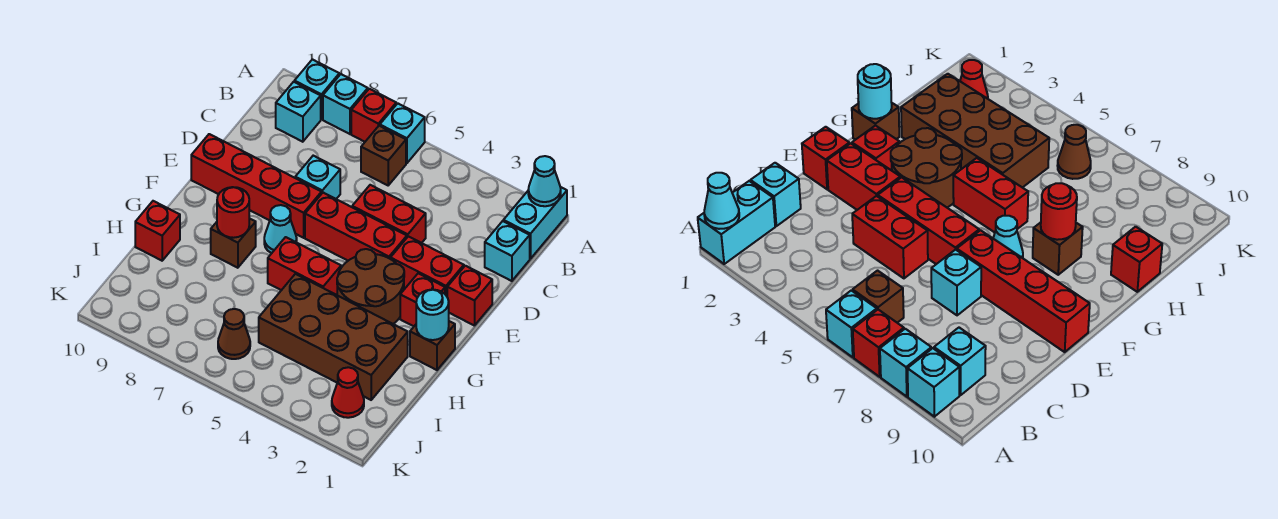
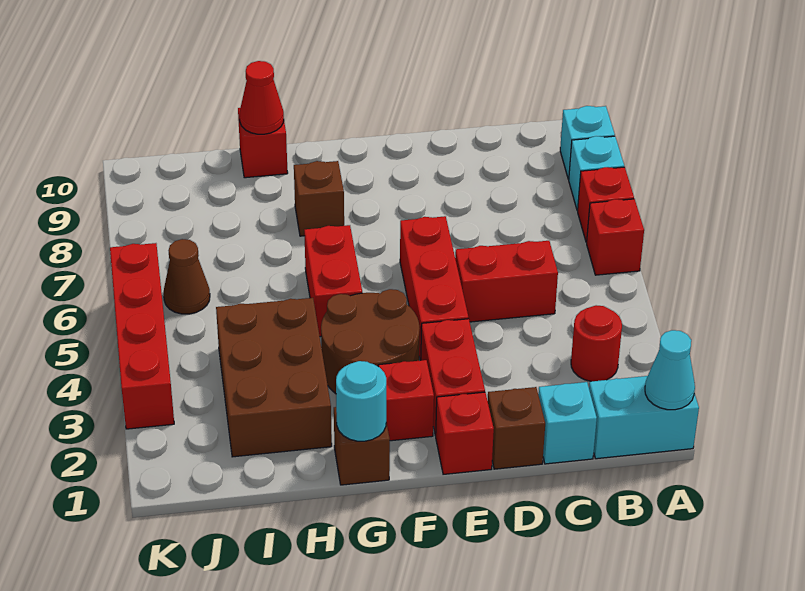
cyan 1x1 brick [380,103,425,163] -> red 1x1 brick [587,199,644,275]
brown 1x1 brick [361,126,406,185] -> brown 1x1 brick moved to [488,387,545,469]
cyan 1x1 brick [276,82,321,142] -> none
red 1x2 brick [352,185,426,243] -> red 1x2 brick turned to [455,241,558,322]
cyan 1x1 brick [295,156,340,199] -> none
red 1x4 brick [191,134,322,238] -> red 1x4 brick moved to [110,243,174,429]
cyan 1x1 cone [264,205,297,253] -> none
red 1x1 round brick [217,187,249,238] -> red 1x1 round brick moved to [571,305,622,381]
brown 2x4 brick [259,274,408,400] -> brown 2x3 brick [216,298,332,457]
red 1x1 cone [332,367,364,418] -> red 1x1 cone moved to [240,61,284,134]

